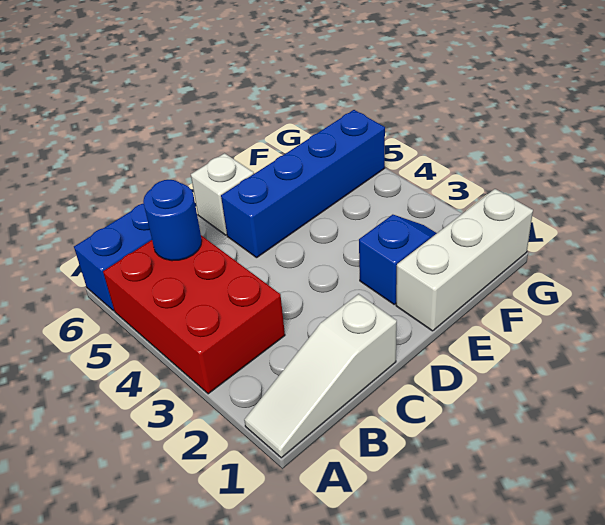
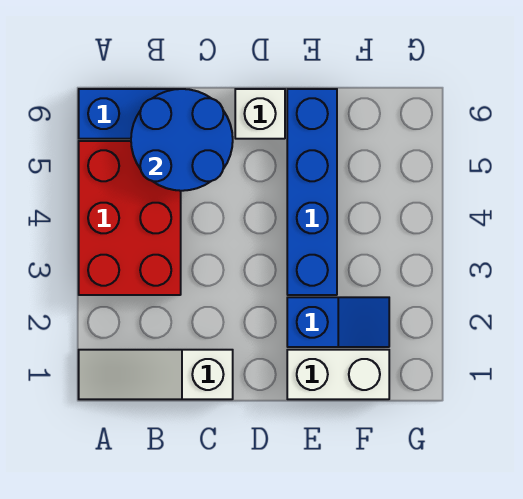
blue 1x1 round brick [143,180,202,261] -> blue 2x2 round brick [131,89,233,191]
blue 1x4 brick [221,110,385,258] -> blue 1x4 brick turned to [287,89,337,295]
white 1x3 brick [396,189,533,331] -> white 1x2 brick [287,350,389,399]

